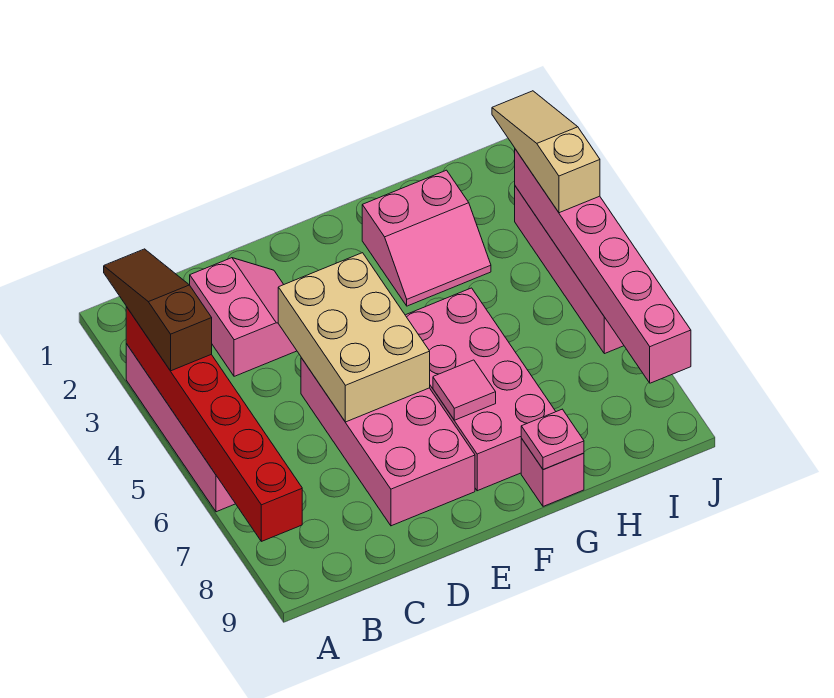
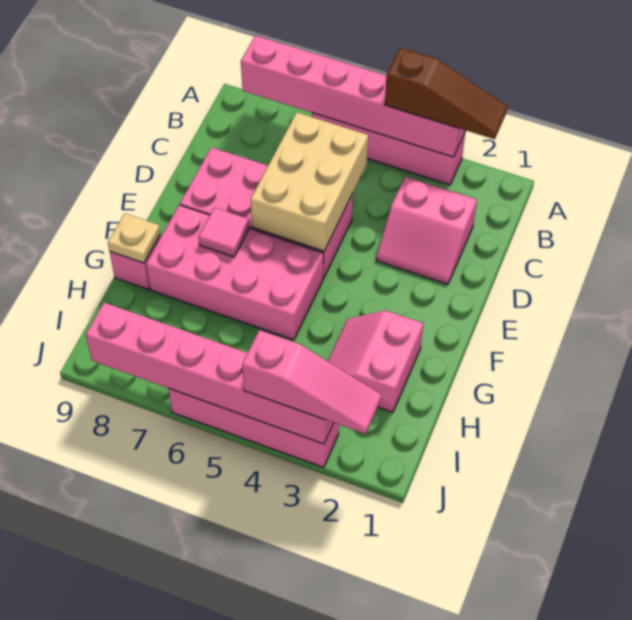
red 1x6 brick [126,307,302,541] -> pink 1x6 brick [241,35,466,157]
tan 2x3 brick [278,253,430,422] -> tan 2x3 brick turned to [251,113,368,251]
pink 1x1 plate [521,409,584,470] -> tan 1x1 plate [108,214,160,263]
tan 1x3 slope [492,91,600,213] -> pink 1x3 slope [242,330,381,434]

